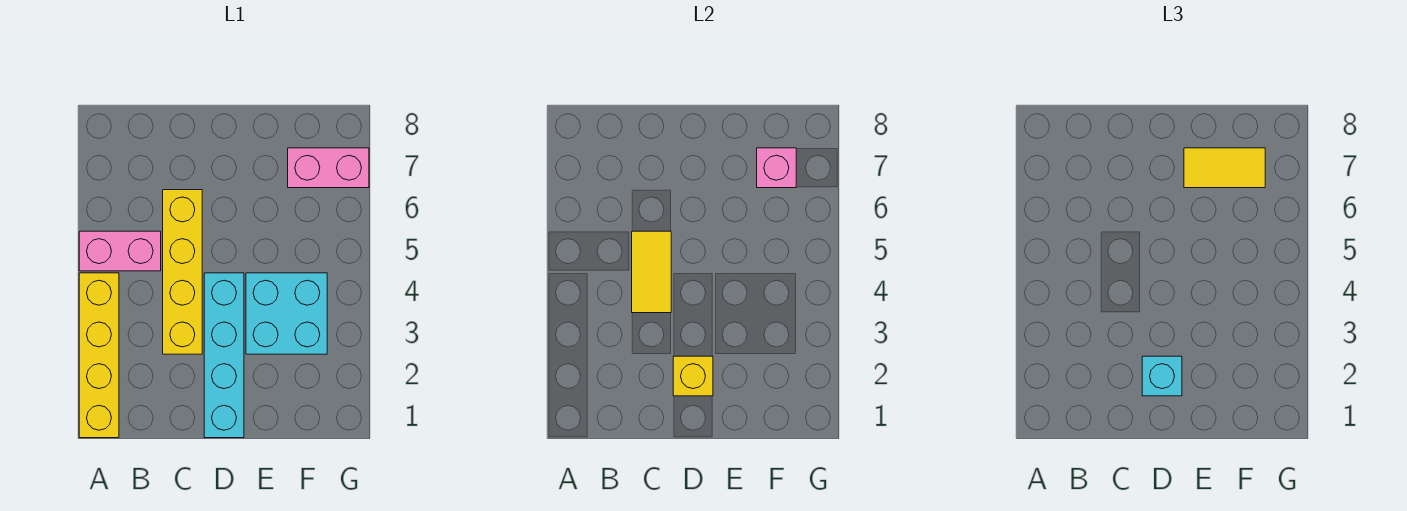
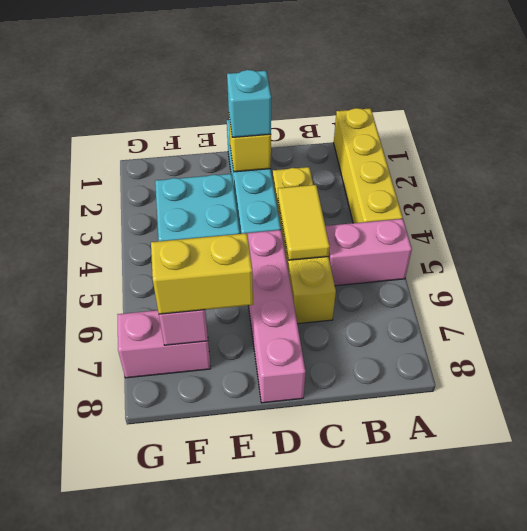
none -> pink 1x4 brick [242,230,306,403]
yellow 1x2 tile [1184,148,1265,188] -> yellow 1x2 brick [151,233,253,314]

